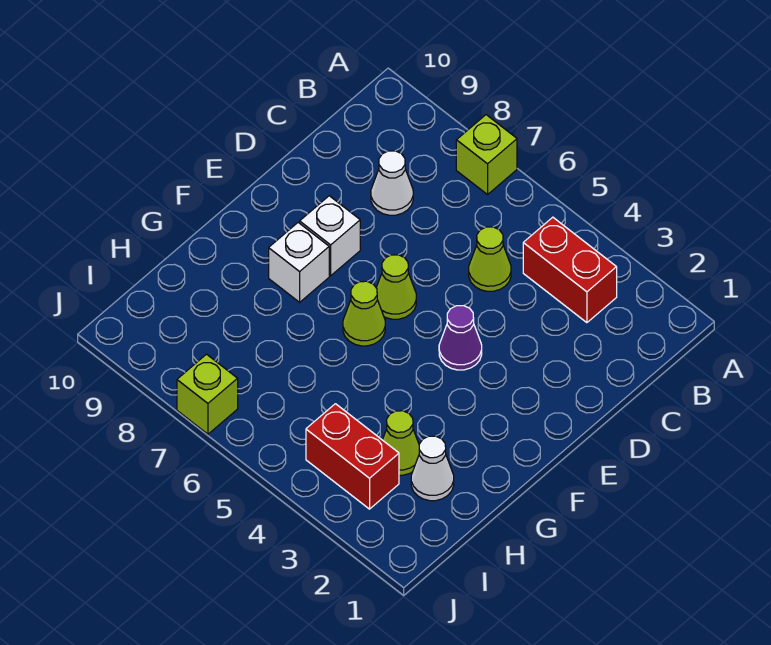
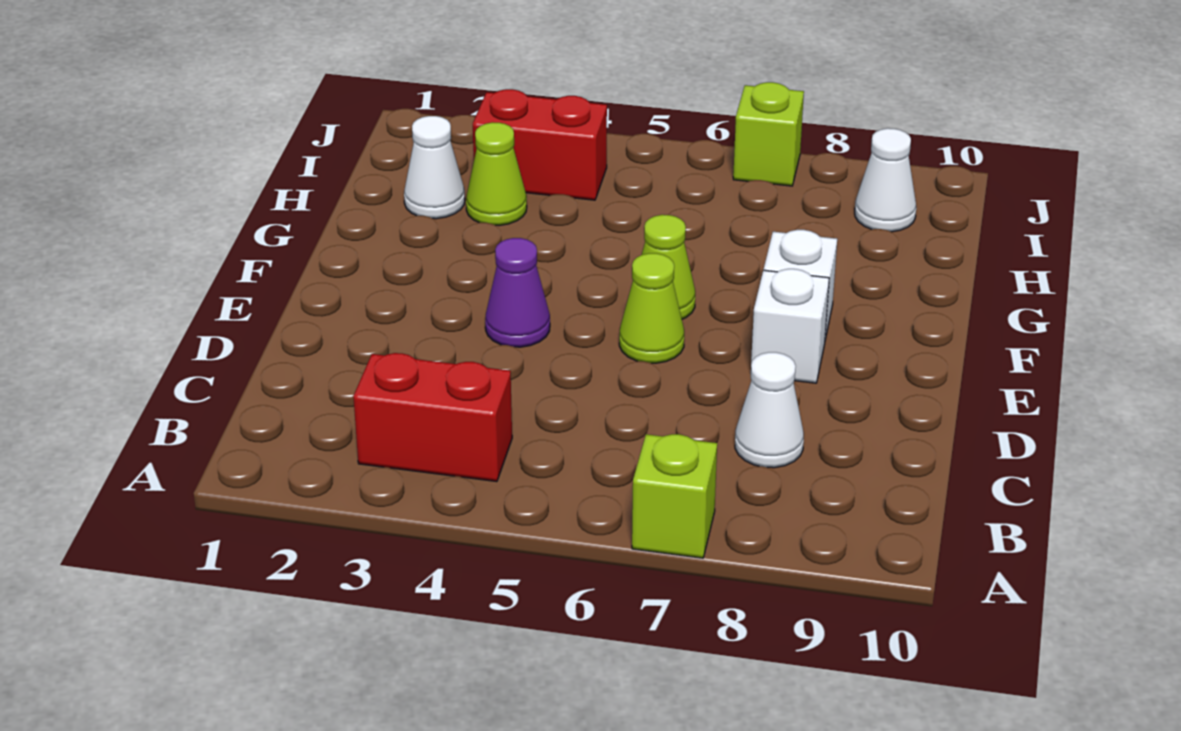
lime 1x1 cone [469,227,511,291] -> none
none -> white 1x1 cone [855,128,916,232]

